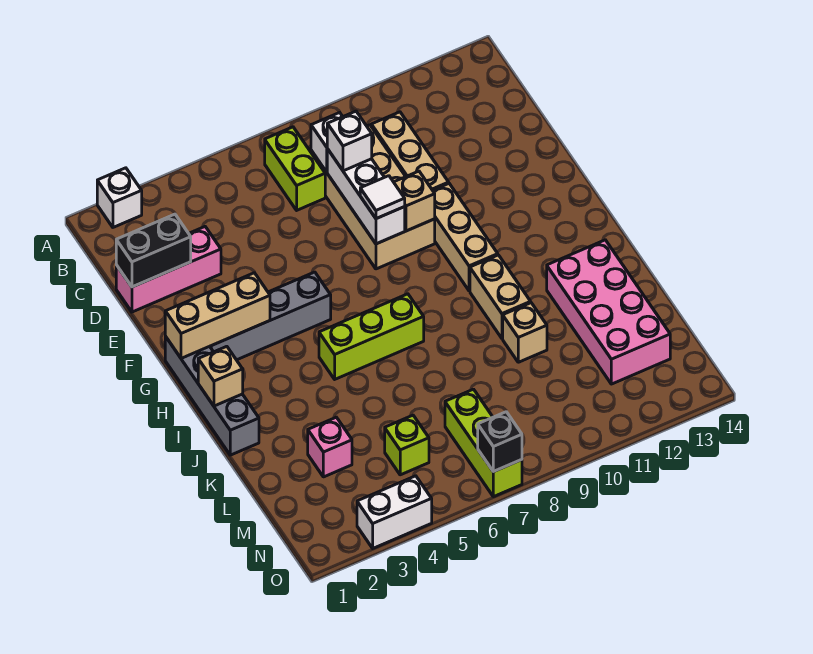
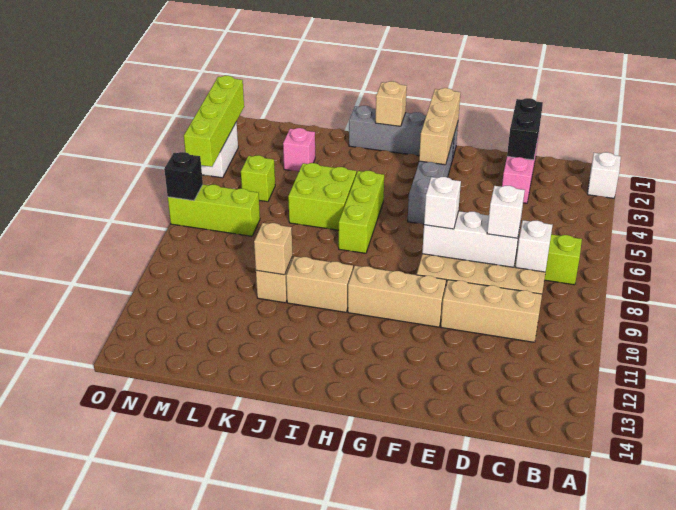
white 1x1 tile [360,176,405,219] -> white 1x1 brick [424,177,461,229]
tan 1x1 brick [394,171,435,231] -> tan 1x1 brick moved to [254,223,292,275]
none -> lime 2x2 brick [288,163,356,230]
pink 2x4 brick [547,240,670,384] -> none
none -> lime 1x4 brick [184,76,244,167]

